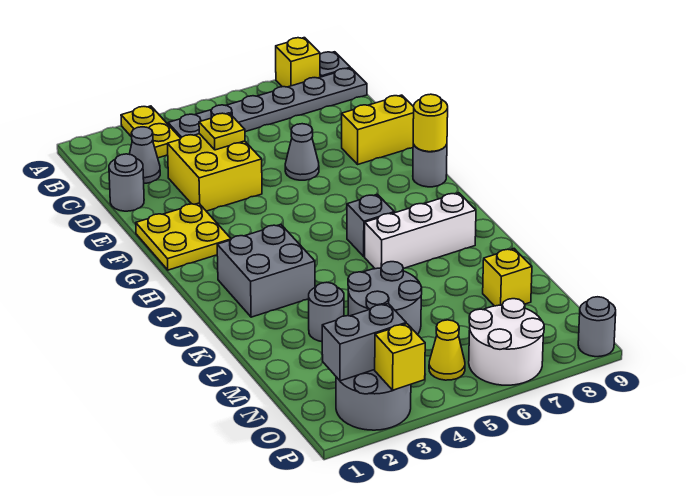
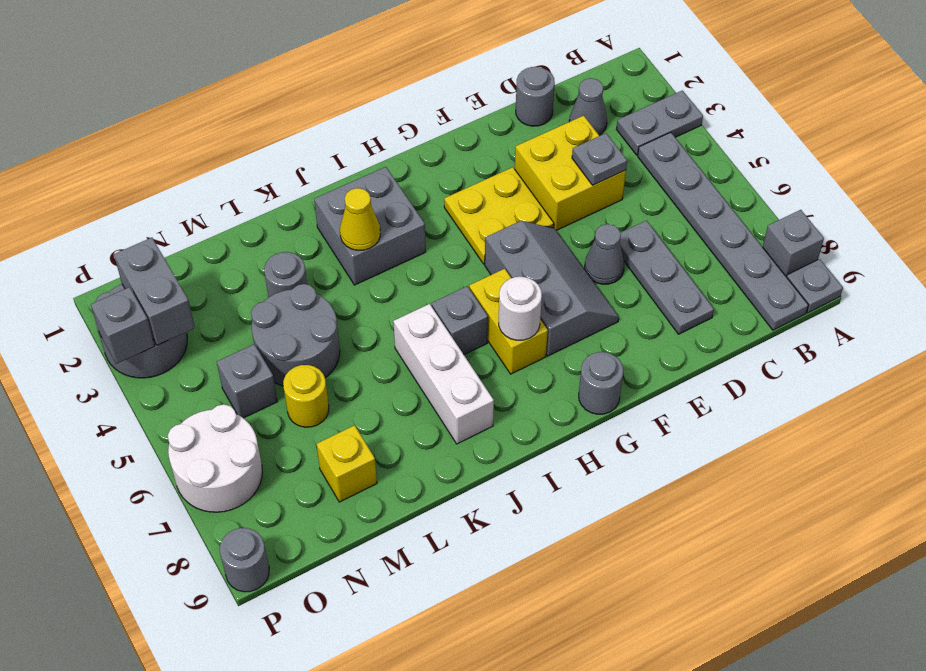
yellow 1x2 plate [121,106,181,158] -> grey 1x2 plate [616,90,703,155]
yellow 1x1 brick [276,38,320,87] -> grey 1x1 brick [763,210,824,277]
yellow 1x1 plate [199,113,245,150] -> grey 1x1 plate [572,133,627,185]
none -> grey 1x3 plate [620,221,714,334]
yellow 1x2 brick [342,95,414,164] -> yellow 1x2 brick moved to [469,269,548,374]
yellow 2x2 plate [136,203,231,270] -> yellow 2x2 plate moved to [444,167,554,264]
none -> grey 2x3 slope [485,221,619,356]
yellow 1x1 round brick [413,94,448,152] -> yellow 1x1 round brick moved to [283,365,329,427]
none -> white 1x1 round brick [499,277,542,340]
none -> grey 1x1 brick [217,344,277,418]
yellow 1x1 cone [429,320,465,380] -> yellow 1x1 cone moved to [340,188,380,250]
yellow 1x1 brick [375,324,425,390] -> grey 1x1 brick [91,287,155,364]

